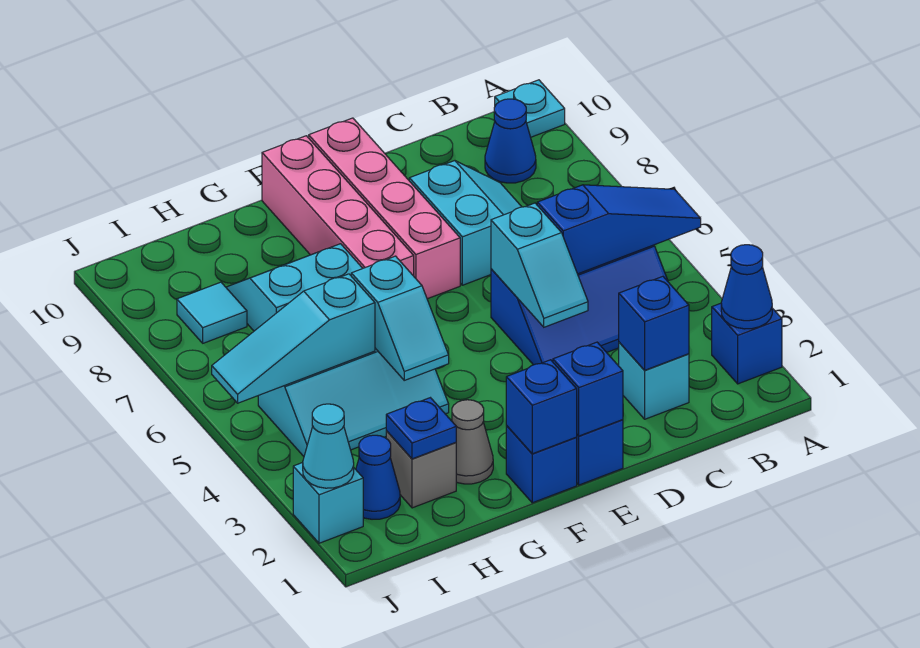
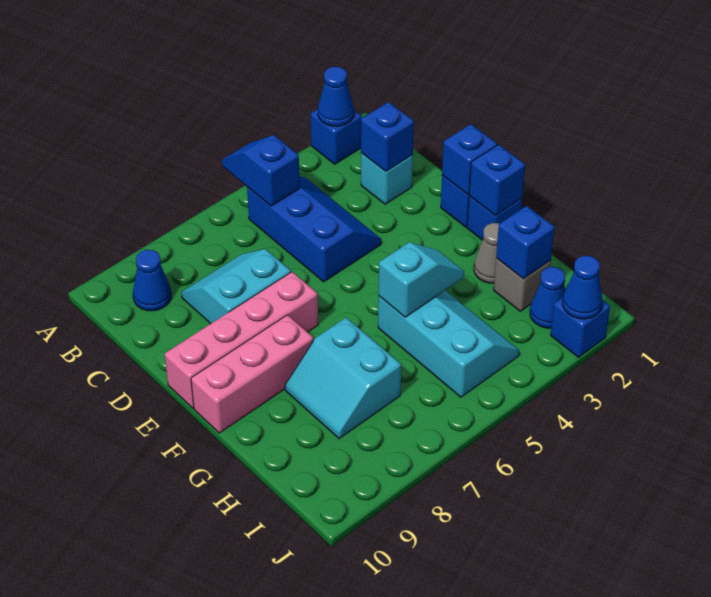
blue 1x3 slope [537,185,701,274] -> blue 1x2 slope [222,135,300,206]
cyan 1x1 plate [495,80,565,137] -> none
cyan 1x2 slope [491,203,588,327] -> none
pink 1x4 brick [262,136,414,276] -> pink 1x3 brick [191,315,313,433]
blue 1x1 plate [386,398,456,459] -> blue 1x1 brick [496,206,554,279]
cyan 1x3 slope [212,274,375,403] -> none
cyan 1x1 tile [177,282,247,343] -> none
cyan 1x1 brick [293,463,363,543] -> blue 1x1 brick [551,298,610,357]
cyan 1x1 cone [303,404,354,488] -> blue 1x1 cone [563,256,603,319]

